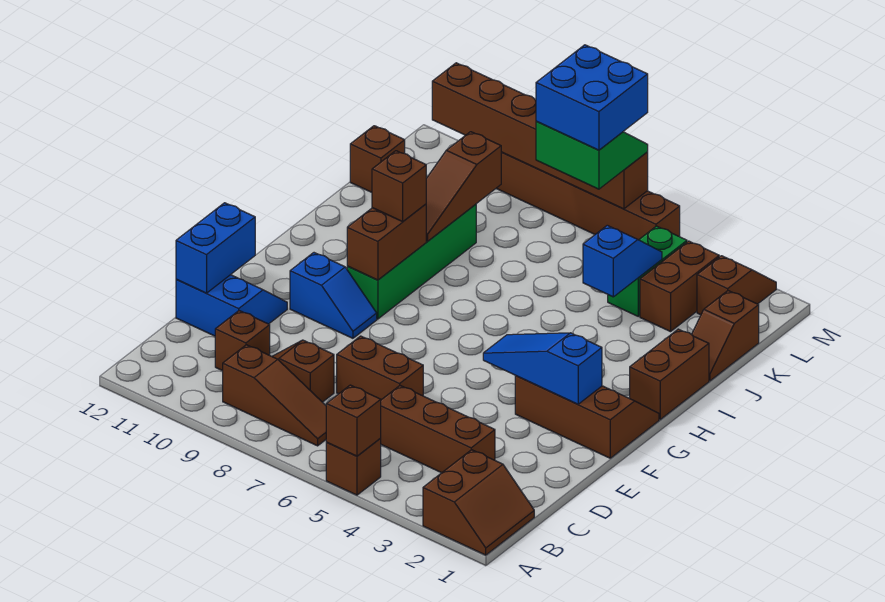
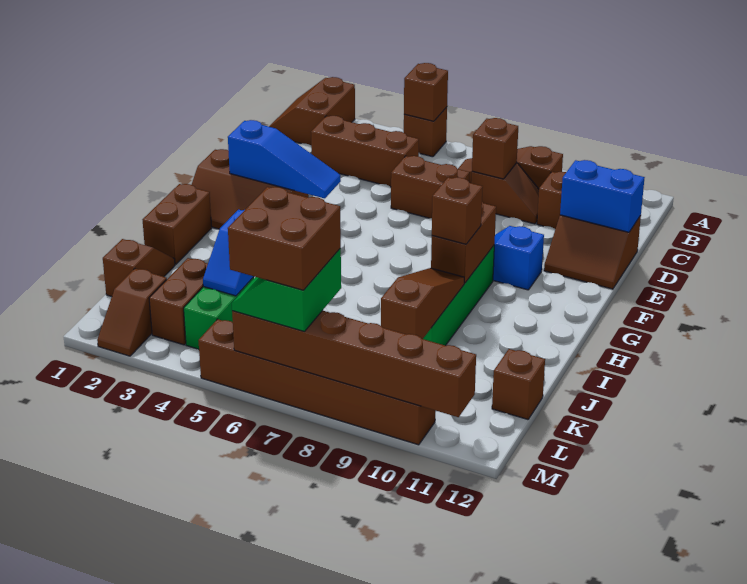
none -> brown 1x1 brick [472,118,518,179]
blue 2x2 slope [176,275,287,336] -> brown 2x2 slope [544,215,641,289]
blue 1x2 brick [176,203,255,293] -> blue 1x2 brick turned to [560,160,645,232]
green 2x2 slope [536,121,648,189] -> green 2x2 slope turned to [232,248,341,332]
blue 2x2 brick [536,45,648,150] -> brown 2x2 brick [228,187,341,290]

